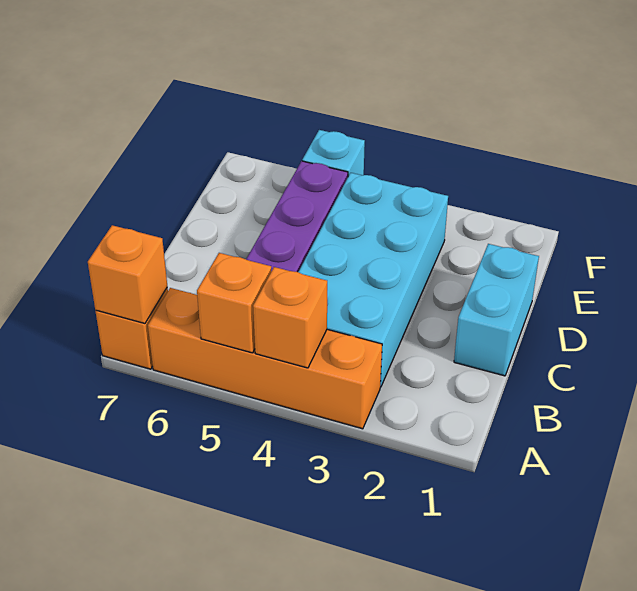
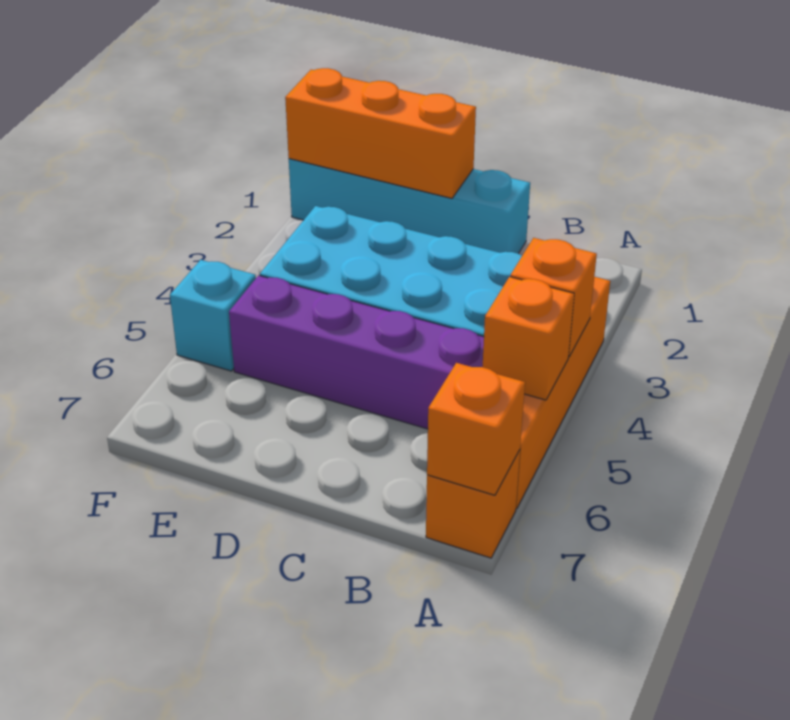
cyan 1x2 brick [454,244,539,376] -> cyan 1x4 brick [289,159,530,254]
none -> orange 1x3 brick [285,68,476,198]

